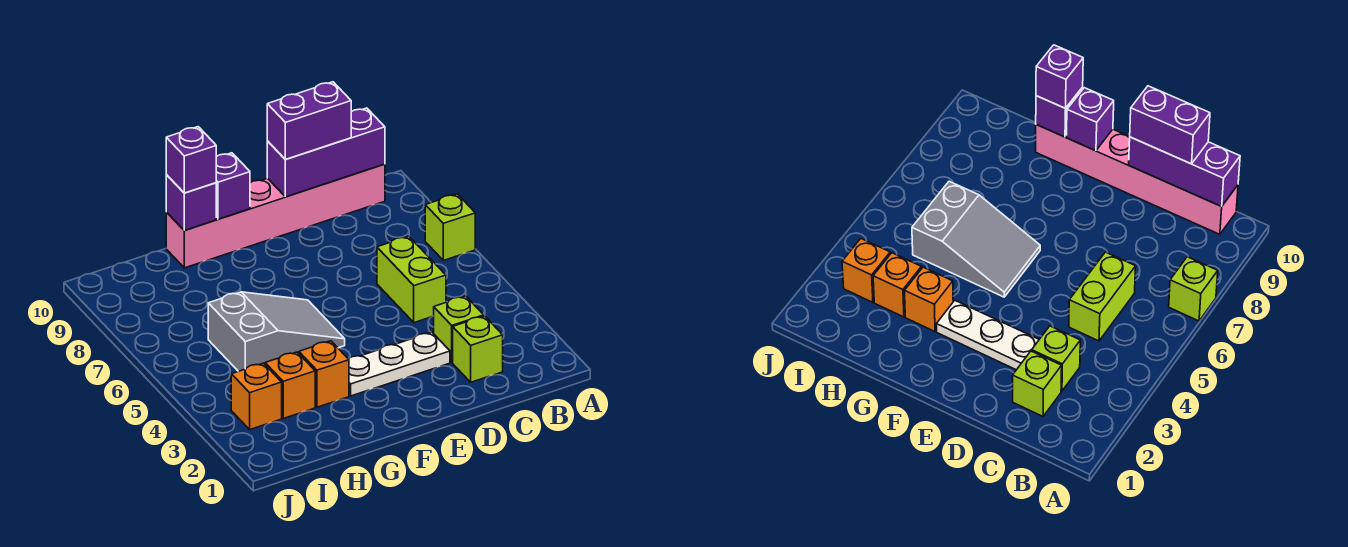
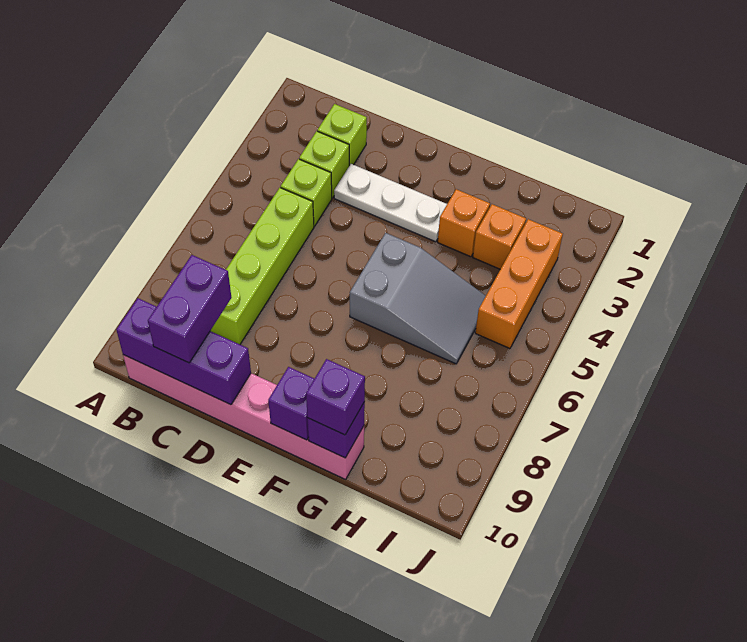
lime 1x1 brick [425,194,475,260] -> lime 1x1 brick moved to [281,159,332,226]
lime 1x2 brick [377,236,446,323] -> lime 1x4 brick [210,188,314,344]
purple 1x2 brick [267,82,351,160] -> purple 1x2 brick turned to [148,255,232,363]
grey 2x3 slope [208,292,345,371] -> grey 2x3 slope turned to [350,233,486,364]
orange 1x1 brick [231,363,282,429] -> orange 1x3 brick [475,219,563,348]

